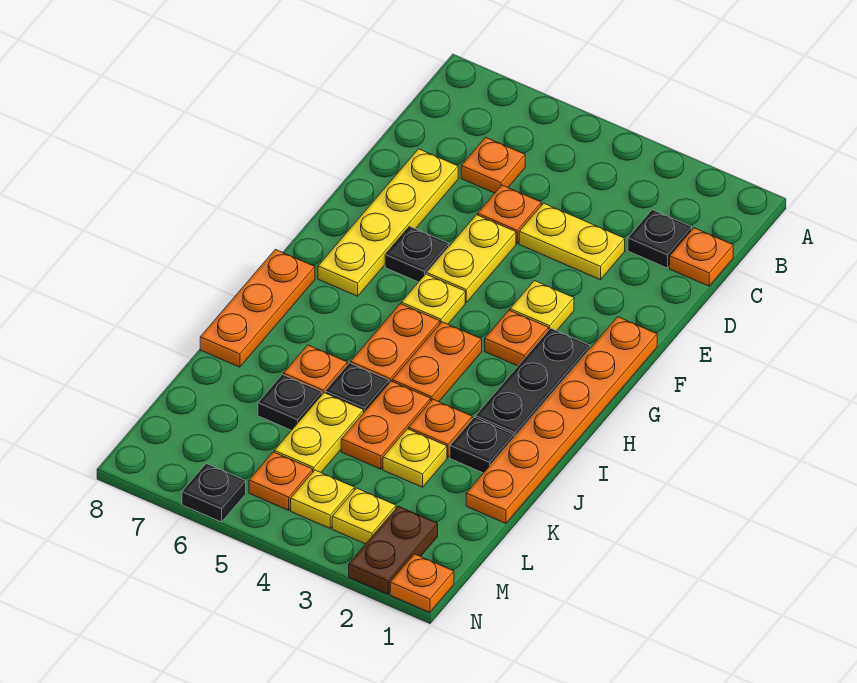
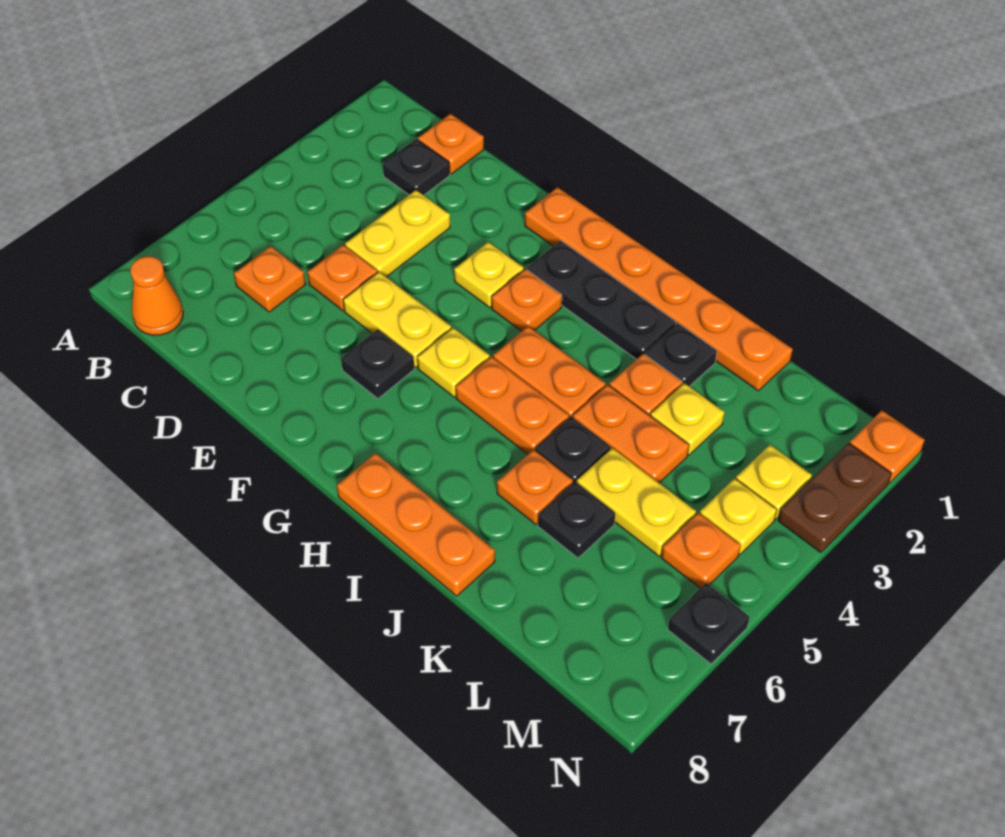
none -> orange 1x1 cone [130,256,183,335]
yellow 1x4 plate [318,149,458,296] -> none
brown 1x2 plate [349,506,438,594] -> brown 1x2 plate turned to [778,443,891,553]

